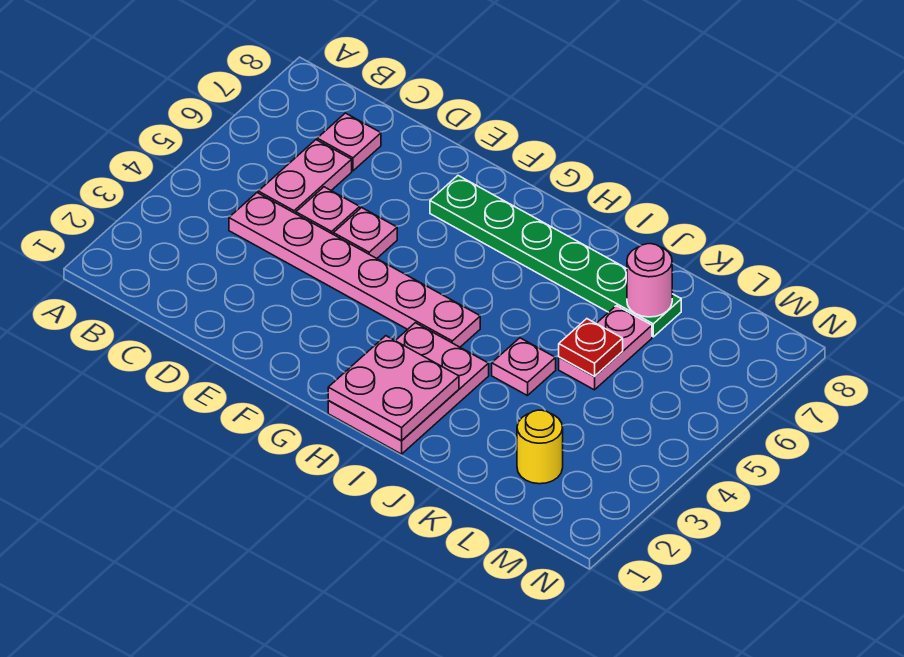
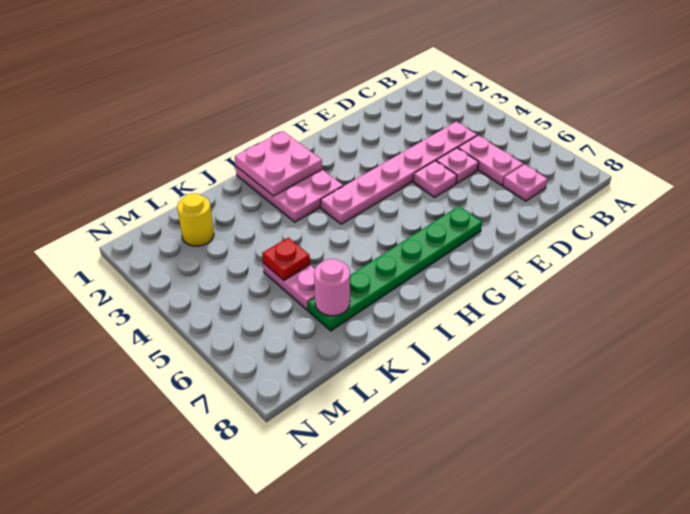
pink 1x1 plate [492,338,556,396] -> none

